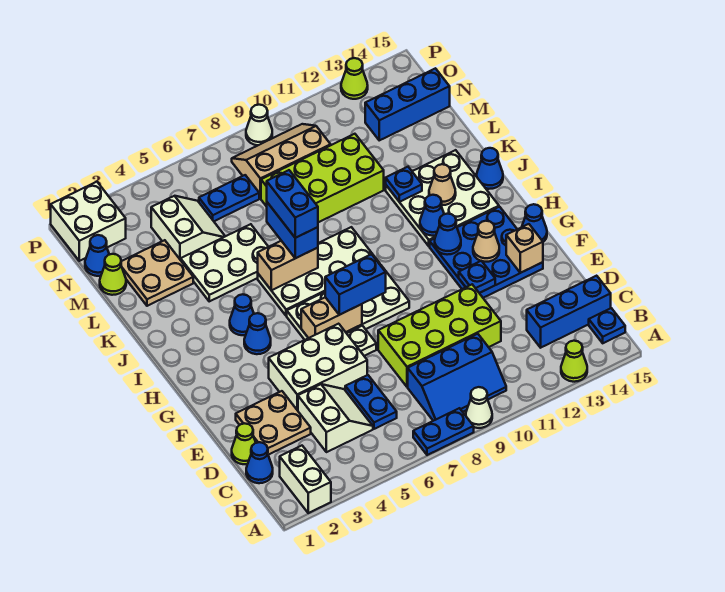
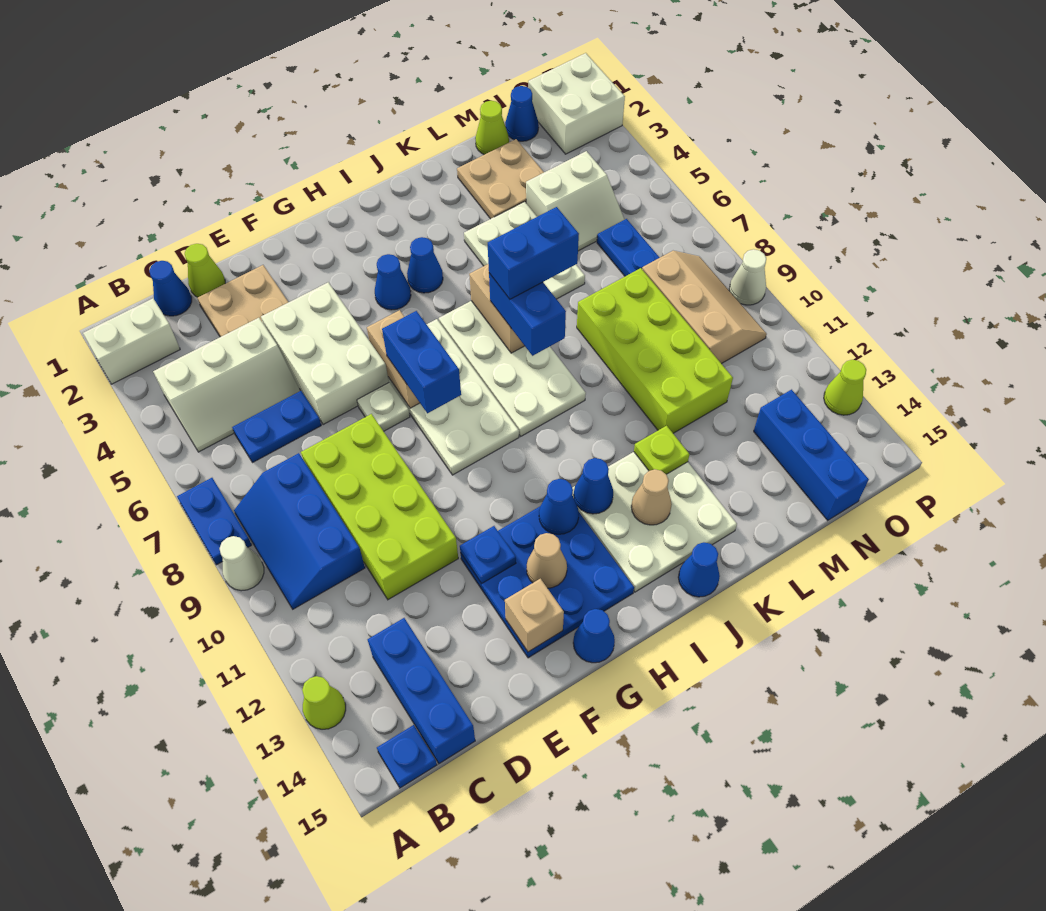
white 2x2 slope [298,384,373,452] -> white 2x3 slope [153,318,300,452]
blue 1x2 brick [267,202,318,258] -> blue 1x2 brick turned to [489,273,566,356]
blue 1x1 plate [386,167,422,202] -> lime 1x1 plate [634,426,690,474]

